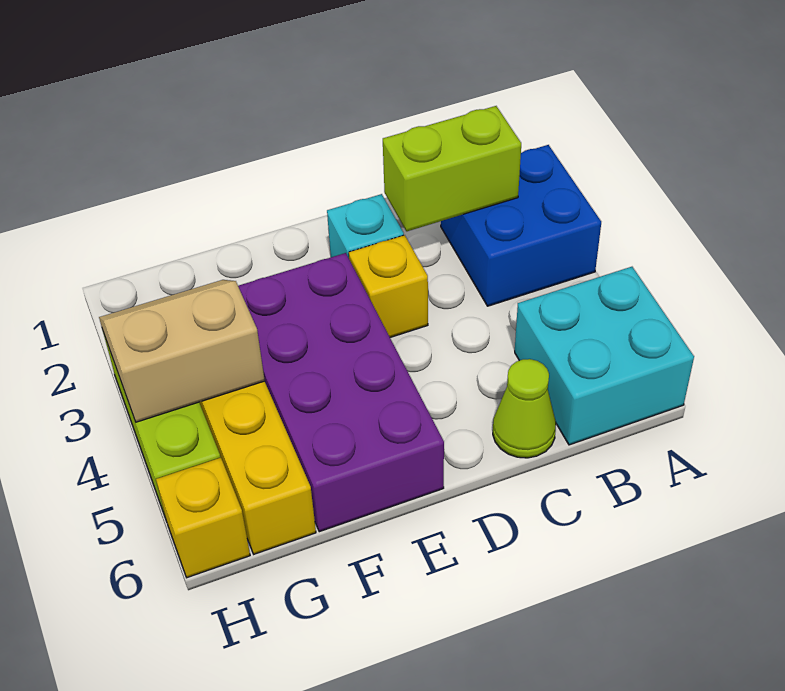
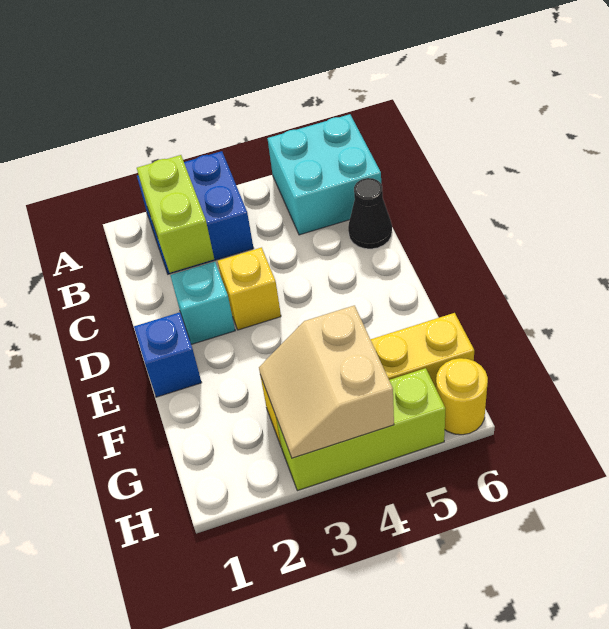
lime 1x1 cone [493,359,556,458] -> black 1x1 cone [348,178,392,249]
none -> blue 1x1 brick [134,312,202,397]
purple 2x4 brick [238,253,444,532] -> none
yellow 1x1 brick [156,457,250,578] -> yellow 1x1 round brick [436,358,488,435]

